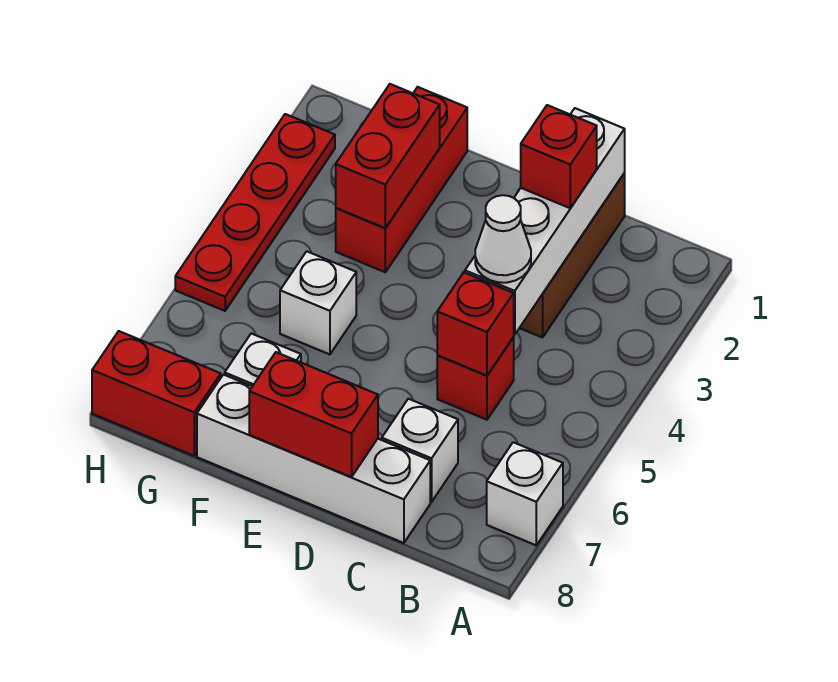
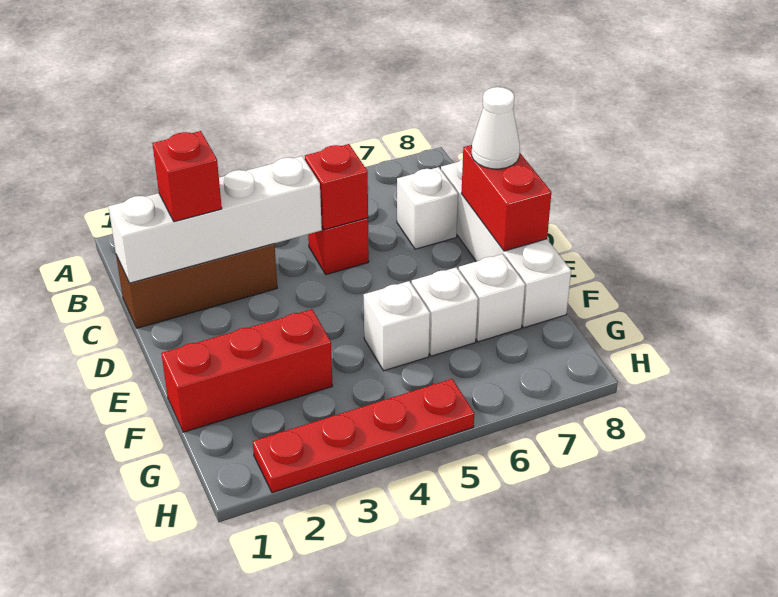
white 1x1 brick [487,442,563,545] -> white 1x1 brick moved to [412,267,478,356]
white 1x1 cone [475,195,531,283] -> white 1x1 cone moved to [472,87,520,169]
red 1x2 brick [336,84,440,228] -> none
red 1x2 brick [92,331,221,456] -> none

